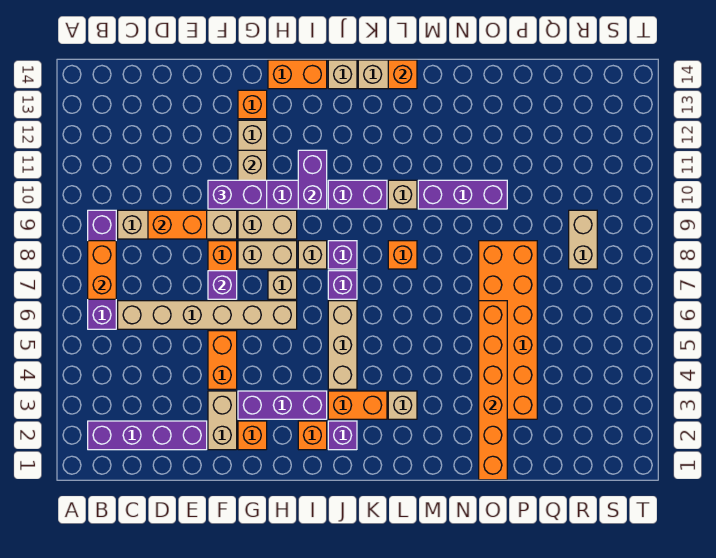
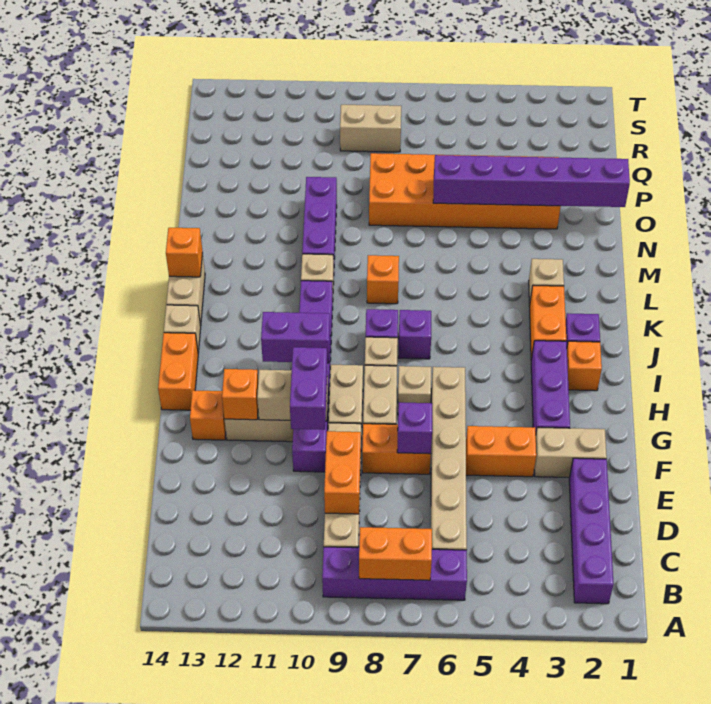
orange 1x1 brick [238,421,267,450] -> orange 1x1 brick moved to [222,369,258,420]
tan 1x3 brick [328,301,357,389] -> none
orange 1x6 brick [479,301,507,480] -> purple 1x6 brick [433,155,630,207]

